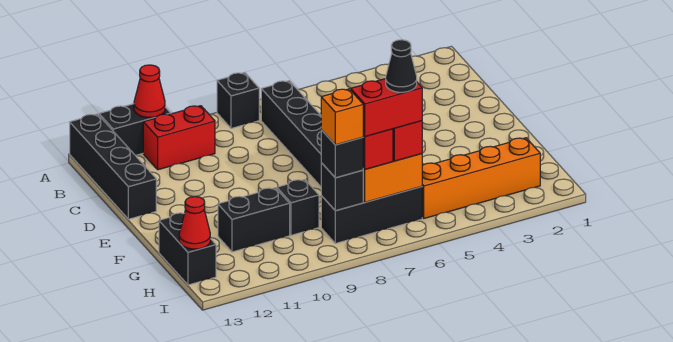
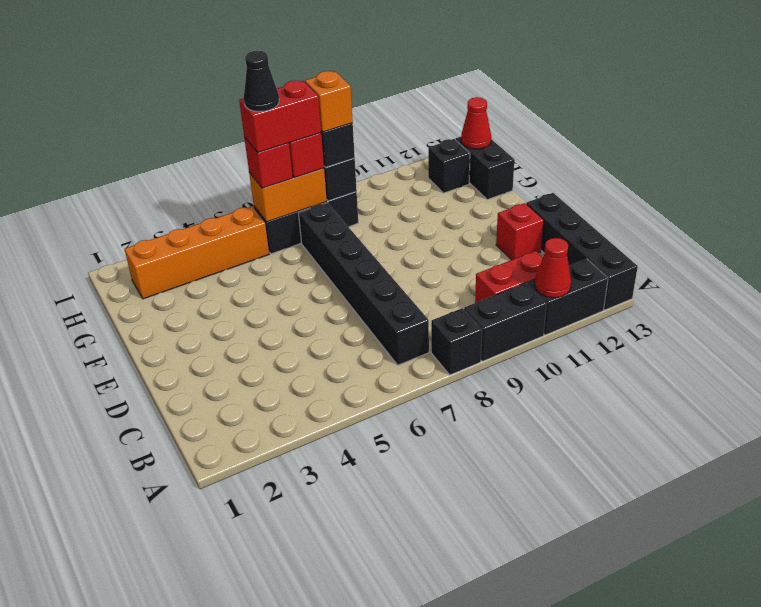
none -> red 1x1 brick [496,203,544,260]
black 1x1 brick [277,179,319,235] -> black 1x1 brick moved to [428,139,470,193]
black 1x2 brick [218,188,290,252] -> black 1x2 brick moved to [464,283,547,361]

